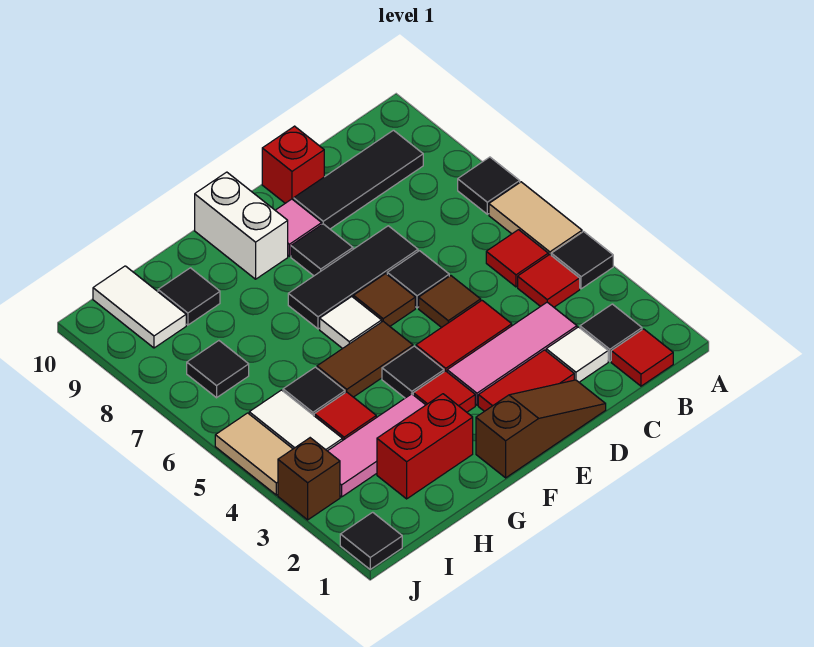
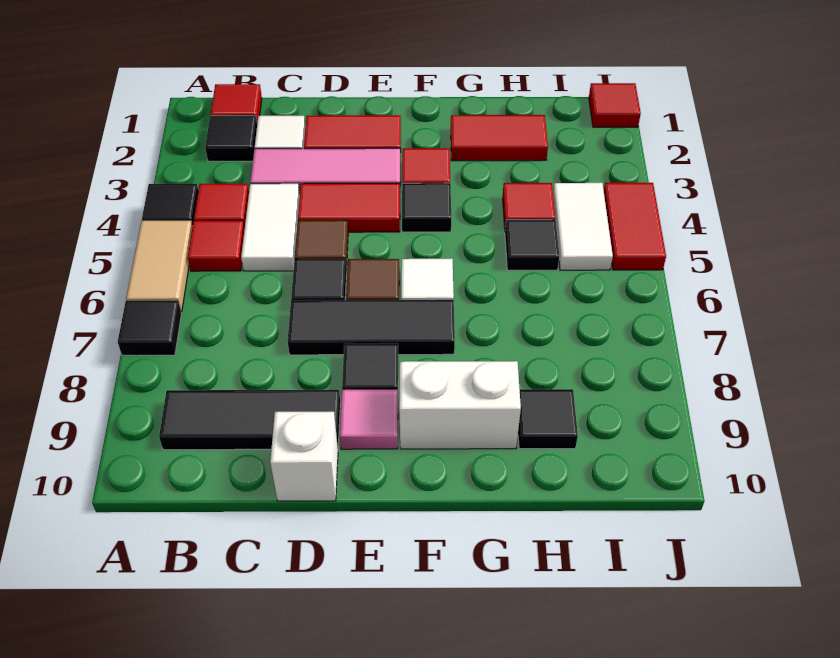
brown 1x3 slope [476,380,606,478] -> none
red 1x1 brick [262,126,324,203] -> white 1x1 brick [270,412,338,501]
brown 1x2 tile [317,321,413,397] -> none
white 1x2 brick [195,172,288,279] -> white 1x2 brick turned to [399,361,521,449]
red 1x2 brick [377,394,473,499] -> red 1x2 tile [451,115,548,161]
pink 1x3 tile [328,394,425,497] -> none
black 1x1 tile [187,341,249,398] -> none
white 1x2 tile [93,266,186,348] -> white 1x2 tile moved to [241,184,300,271]
black 1x1 tile [340,512,402,569] -> red 1x1 tile [589,83,641,127]
brown 1x1 brick [278,438,340,520] -> none
tan 1x2 tile [215,413,293,495] -> red 1x2 tile [604,183,666,270]

